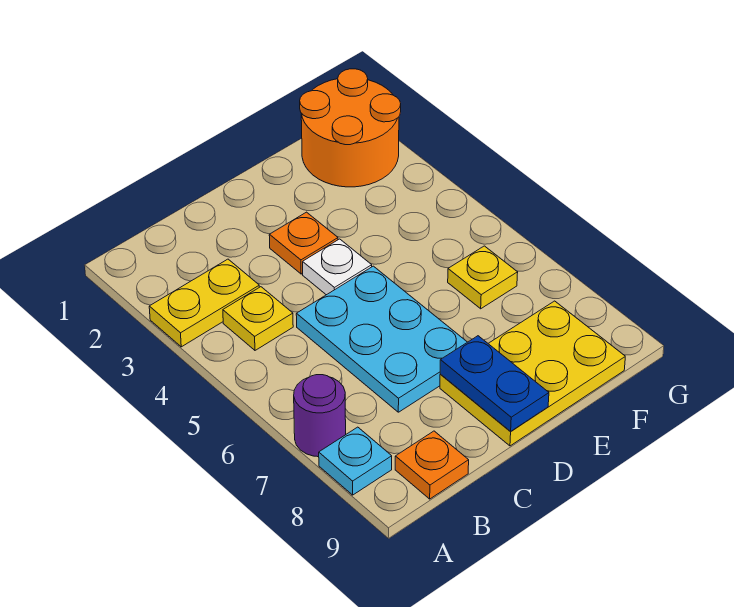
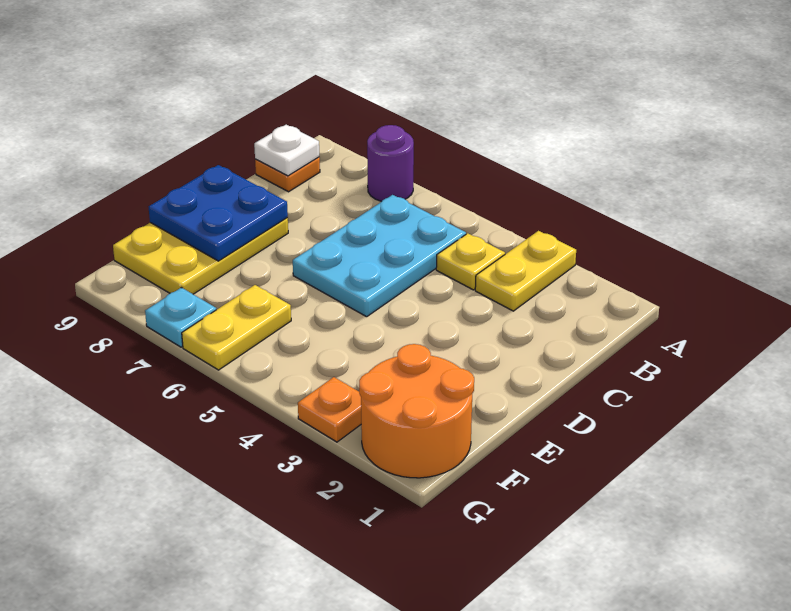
cyan 1x1 plate [319,427,392,495] -> cyan 1x1 plate moved to [145,287,216,347]
cyan 2x3 plate [296,266,467,412] -> cyan 2x3 plate turned to [293,195,466,317]
orange 1x1 plate [269,212,338,274] -> orange 1x1 plate moved to [298,377,361,442]
white 1x1 plate [303,239,372,295] -> white 1x1 plate moved to [254,125,319,176]
blue 1x2 plate [440,336,549,431] -> blue 2x2 plate [149,165,288,261]
yellow 1x1 plate [448,246,518,309] -> yellow 1x2 plate [182,285,291,370]

